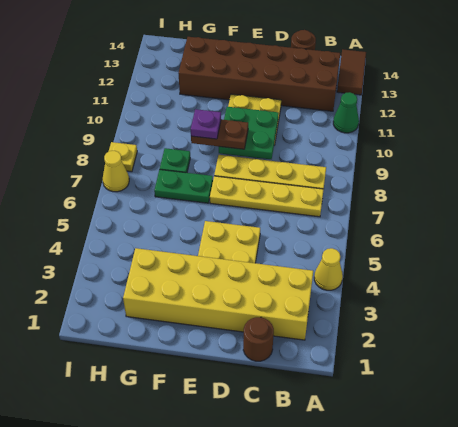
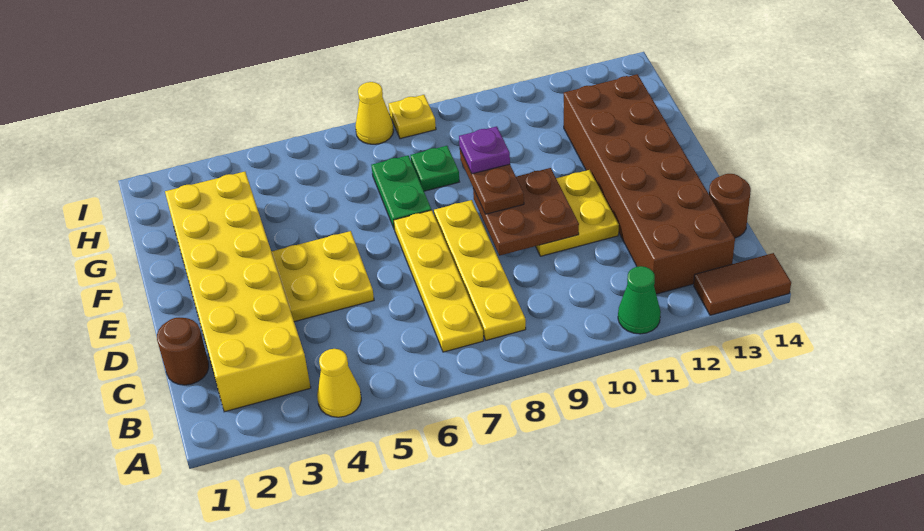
green 2x2 plate [219,107,279,159] -> brown 2x2 plate [473,168,579,256]

